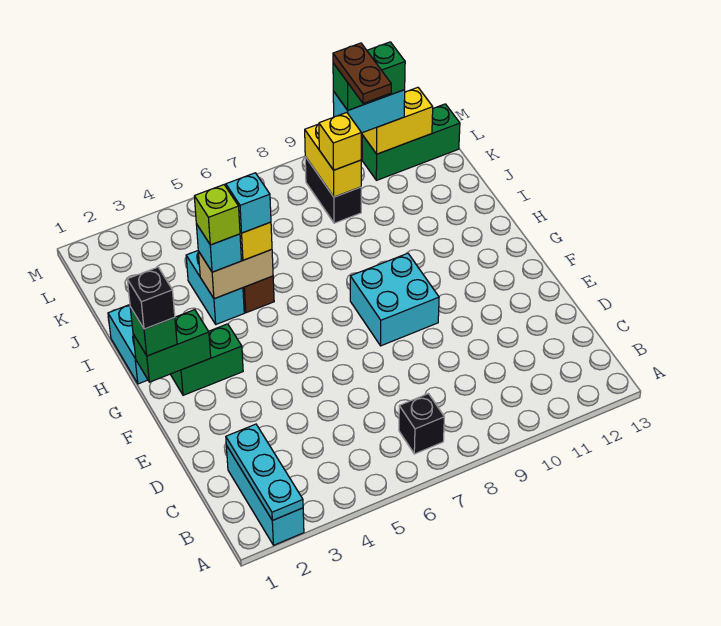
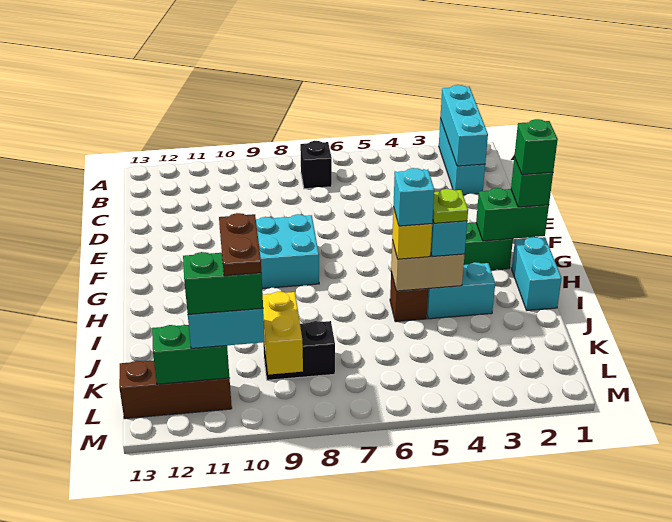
cyan 1x3 plate [226,424,303,521] -> cyan 1x3 brick [440,85,488,166]
black 1x1 brick [127,267,175,329] -> green 1x1 brick [514,119,558,175]
cyan 1x2 brick [186,251,244,324] -> cyan 1x2 brick turned to [427,262,495,319]
lime 1x1 brick [194,185,240,245] -> lime 1x1 plate [433,189,468,223]
black 1x2 brick [305,157,361,223] -> black 1x2 brick turned to [263,321,335,380]
yellow 1x1 brick [319,113,361,170] -> none
green 1x3 brick [362,104,460,180] -> brown 1x3 brick [119,360,232,419]
yellow 1x2 brick [362,87,433,154] -> green 1x2 brick [152,325,229,384]

